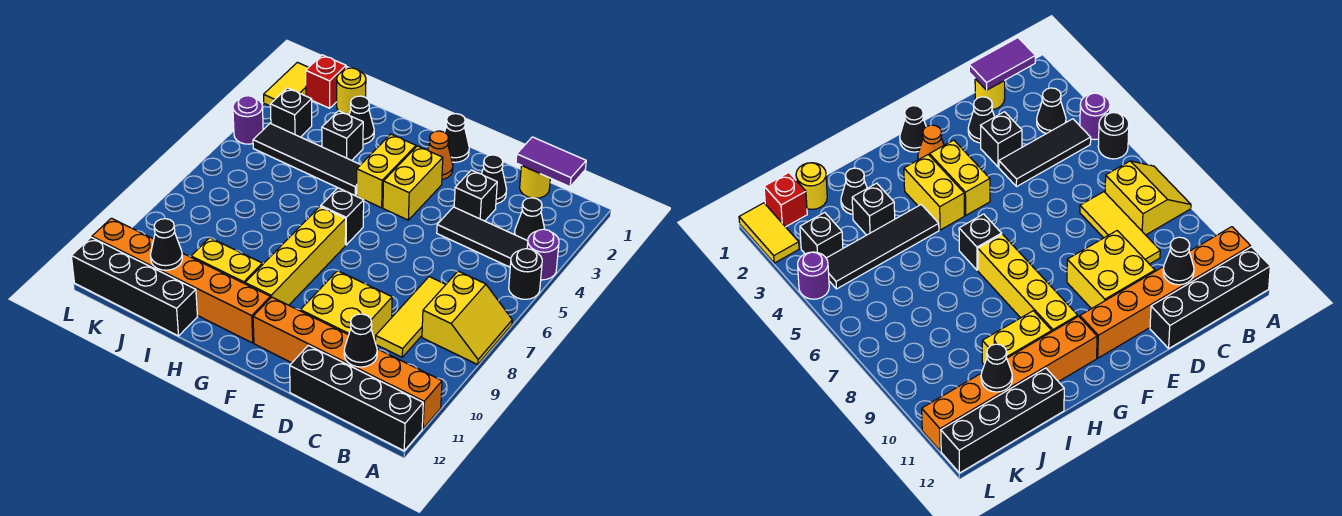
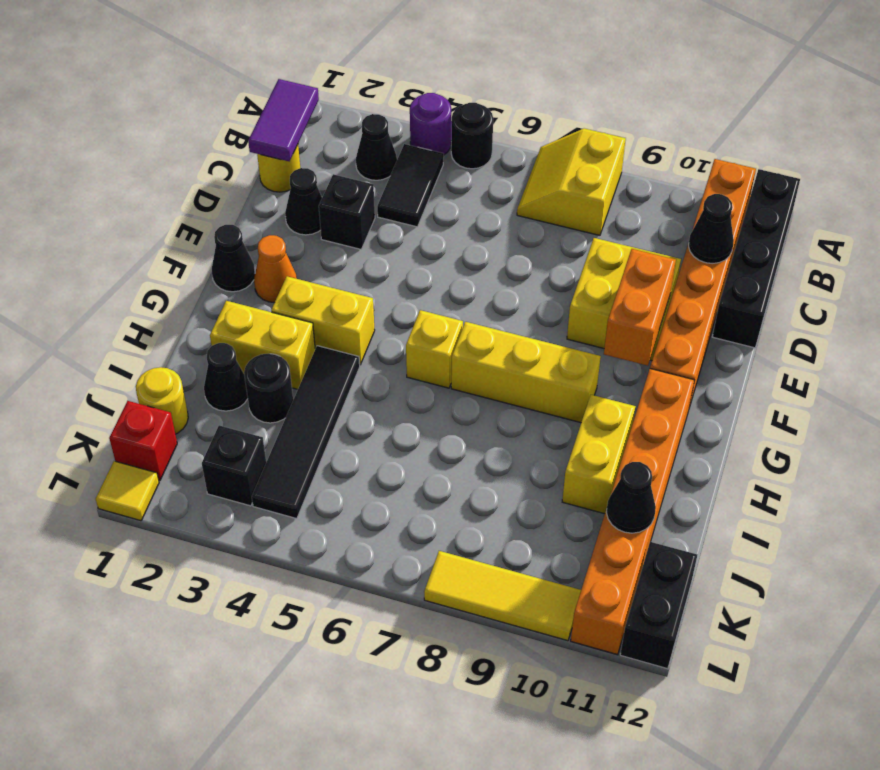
yellow 2x2 slope [422,271,512,365] -> yellow 2x2 slope turned to [517,128,626,235]
black 1x3 tile [437,207,528,267] -> black 1x2 tile [377,144,444,227]
yellow 1x3 tile [375,277,446,357] -> yellow 1x3 tile moved to [424,551,581,641]
none -> orange 1x2 brick [604,249,676,366]
yellow 1x2 brick [383,146,443,220] -> yellow 1x2 brick moved to [210,301,315,389]
black 1x1 brick [321,188,364,245] -> yellow 1x1 brick [406,310,463,388]
yellow 1x4 brick [245,207,346,305] -> yellow 1x3 brick [451,322,601,423]
black 1x1 brick [322,111,363,160] -> black 1x1 round brick [244,354,293,423]
black 1x4 brick [71,237,198,336] -> black 1x2 brick [620,542,697,669]
yellow 1x2 tile [264,62,309,106] -> yellow 1x1 tile [96,461,159,521]
purple 1x1 round brick [233,96,263,144] -> none

